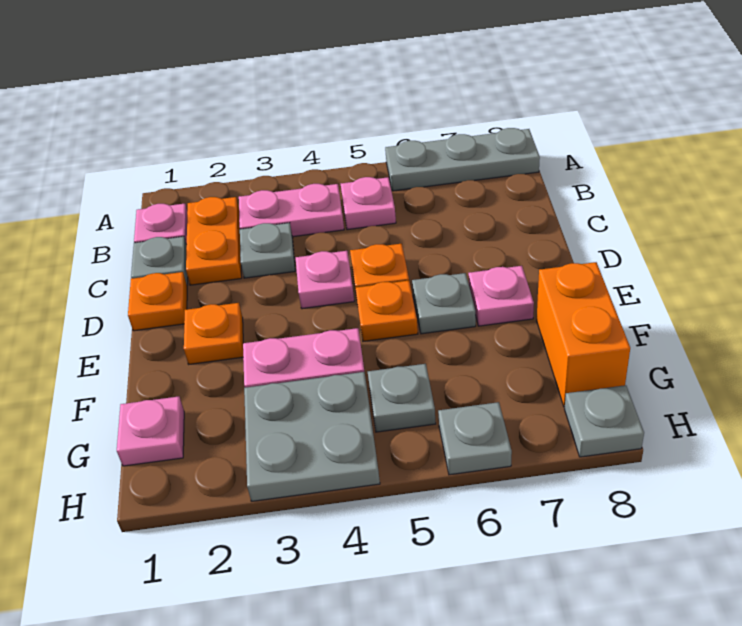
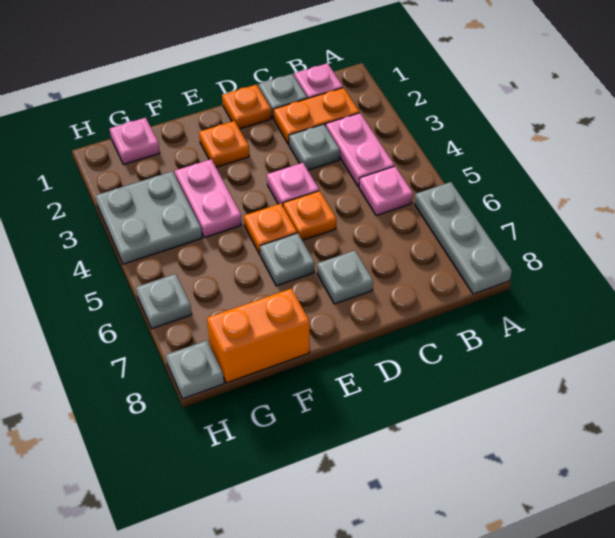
pink 1x1 plate [468,266,534,326] -> none
grey 1x1 plate [368,364,436,432] -> grey 1x1 plate moved to [317,251,373,304]

